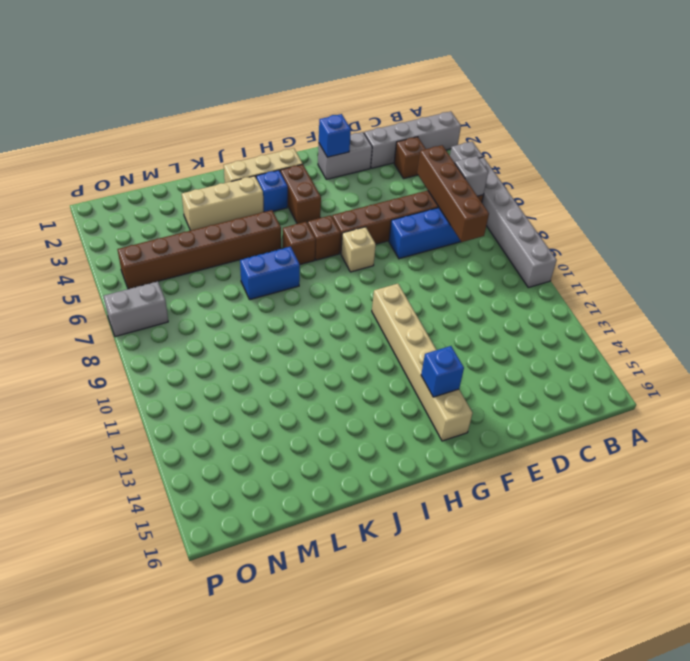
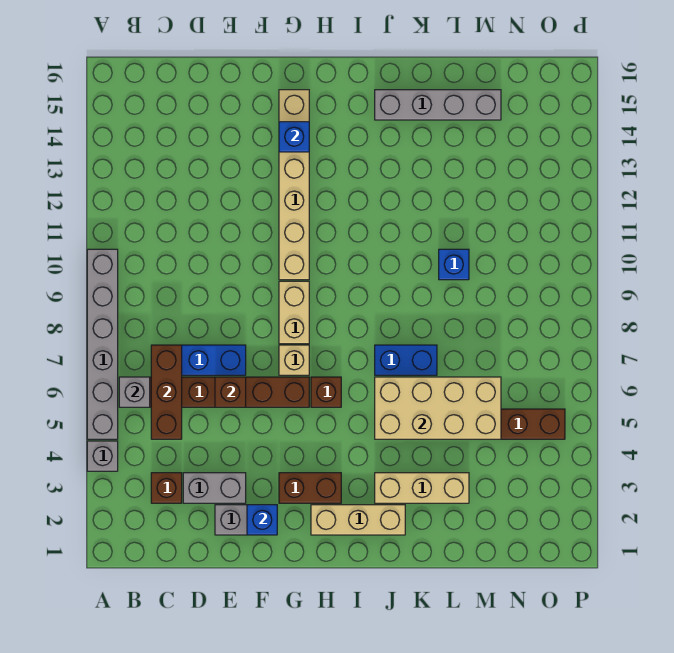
grey 1x4 brick [364,111,461,168] -> grey 1x4 brick moved to [375,90,501,120]
brown 1x4 brick [417,145,489,242] -> brown 1x3 brick [151,345,182,439]
none -> tan 1x2 brick [279,281,309,344]
brown 1x2 brick [280,164,321,224] -> brown 1x2 brick turned to [279,473,341,503]
blue 1x1 brick [256,170,288,212] -> blue 1x1 brick moved to [439,249,469,280]
brown 1x1 brick [283,222,316,264] -> brown 1x1 brick moved to [215,377,246,407]
none -> tan 2x4 brick [375,377,501,439]
grey 1x2 brick [104,281,168,337] -> grey 1x2 brick moved to [183,473,246,503]

